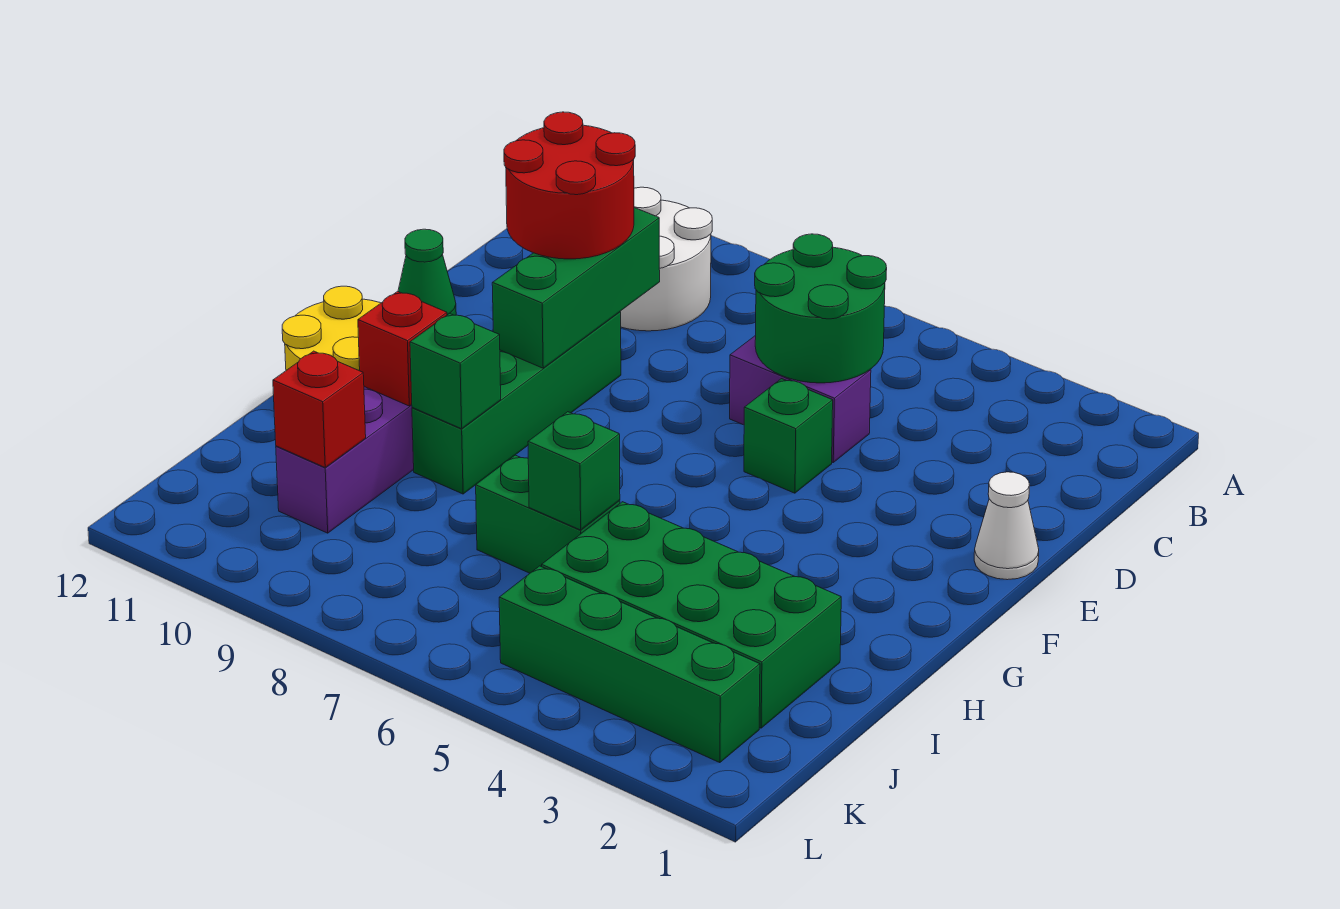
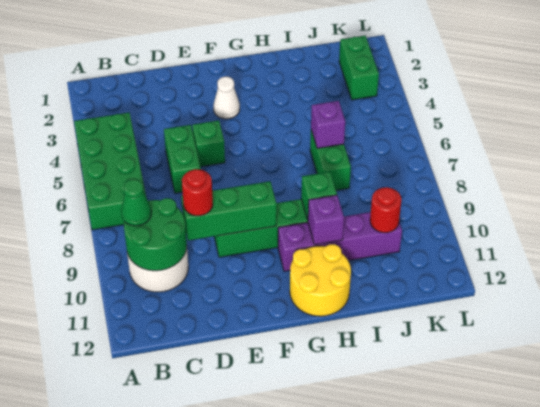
green 2x2 round brick [755,234,887,383] -> green 2x2 round brick moved to [124,198,187,271]
purple 1x2 brick [730,335,871,462] -> green 1x2 brick [164,125,201,193]
red 2x2 round brick [504,112,635,259] -> red 1x1 round brick [182,169,213,216]
white 1x1 cone [974,472,1039,580] -> white 1x1 cone moved to [214,77,240,119]
green 1x1 cone [398,229,456,315] -> green 1x1 cone moved to [121,179,151,226]
red 1x1 brick [358,291,447,406] -> purple 1x1 brick [308,195,344,245]
green 2x4 brick [542,502,841,728] -> green 2x4 brick moved to [74,113,146,230]
green 1x1 brick [528,412,620,530] -> purple 1x1 brick [311,101,345,148]
red 1x1 brick [273,351,366,467] -> red 1x1 round brick [370,187,401,233]
green 1x4 brick [499,566,760,763] -> green 1x2 brick [339,36,379,100]

